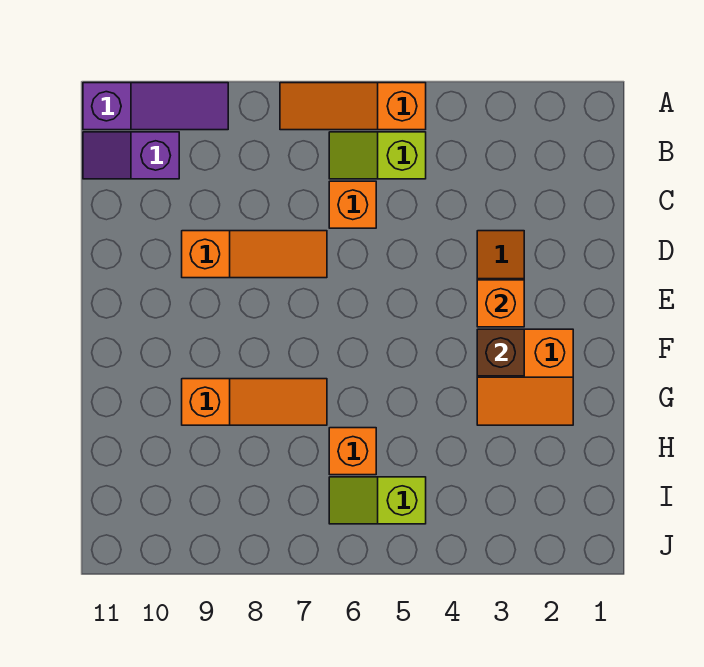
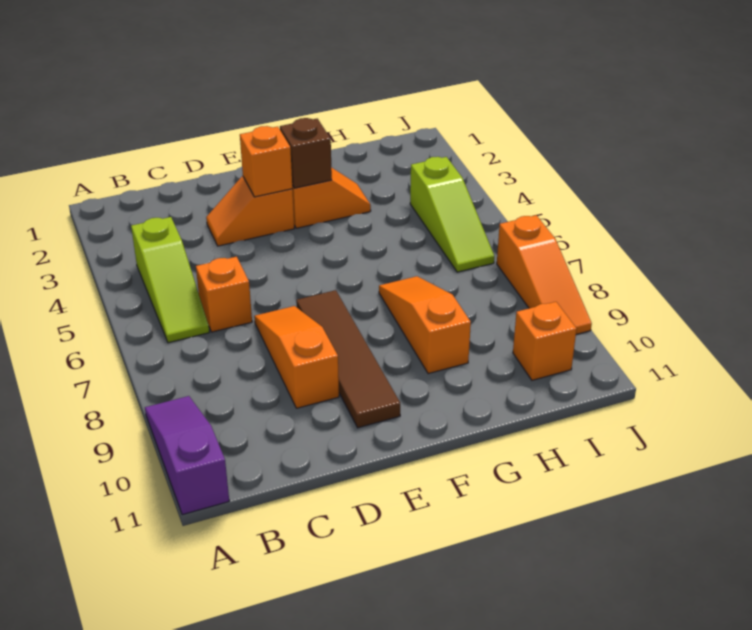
orange 1x3 slope [280,83,426,130] -> orange 1x3 slope moved to [497,215,592,334]
lime 1x2 slope [329,132,426,179] -> lime 1x3 slope [131,217,209,343]
purple 1x2 slope [83,132,179,179] -> none
none -> brown 1x4 tile [296,290,400,428]
orange 2x2 slope [477,329,573,425] -> orange 1x2 slope [292,167,371,228]
orange 1x1 brick [329,428,376,475] -> orange 1x1 brick moved to [513,302,577,380]
lime 1x2 slope [329,477,426,524] -> lime 1x3 slope [410,157,494,272]

